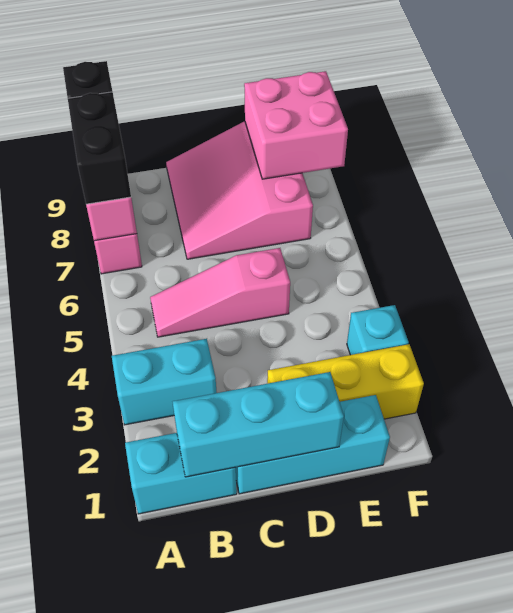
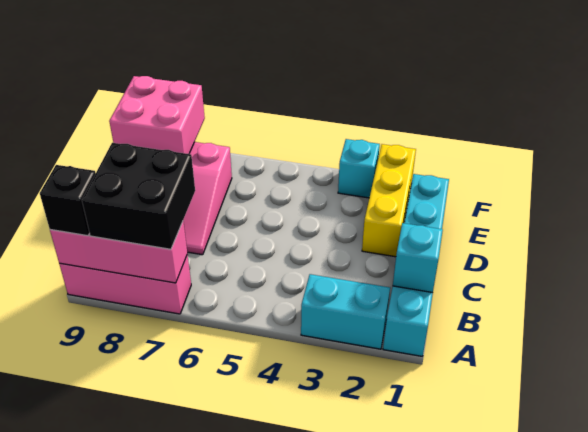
cyan 1x2 brick [112,339,217,425] -> cyan 1x2 brick turned to [301,274,390,349]
black 1x2 brick [68,92,131,204] -> black 2x2 brick [82,143,195,249]
cyan 1x3 brick [173,372,344,477] -> cyan 1x1 brick [393,223,443,293]
pink 1x3 slope [150,248,290,337] -> none

